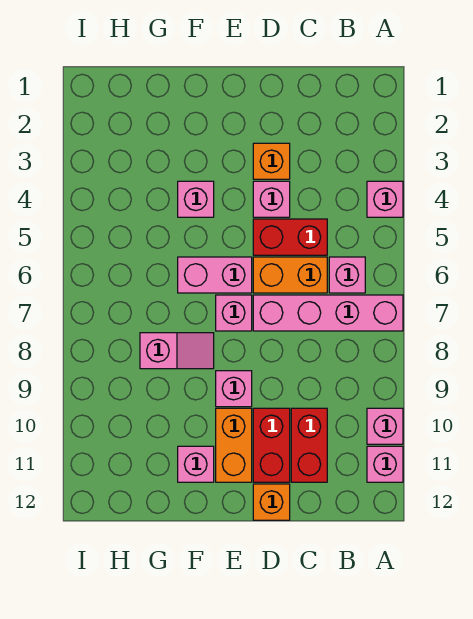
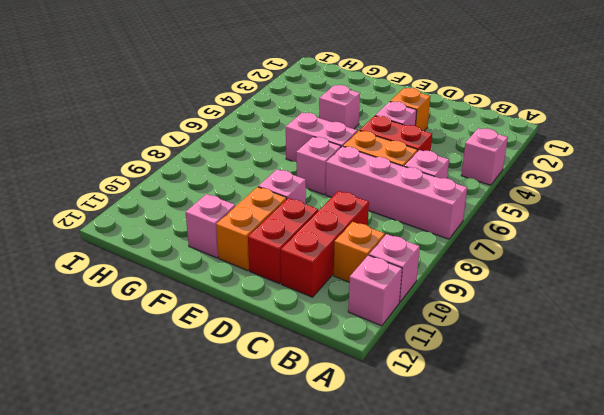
red 1x2 brick [291,408,327,482] -> red 1x3 brick [281,191,369,297]
orange 1x1 brick [253,484,290,520] -> orange 1x1 brick moved to [334,222,385,282]
pink 1x2 slope [140,333,214,369] -> none

